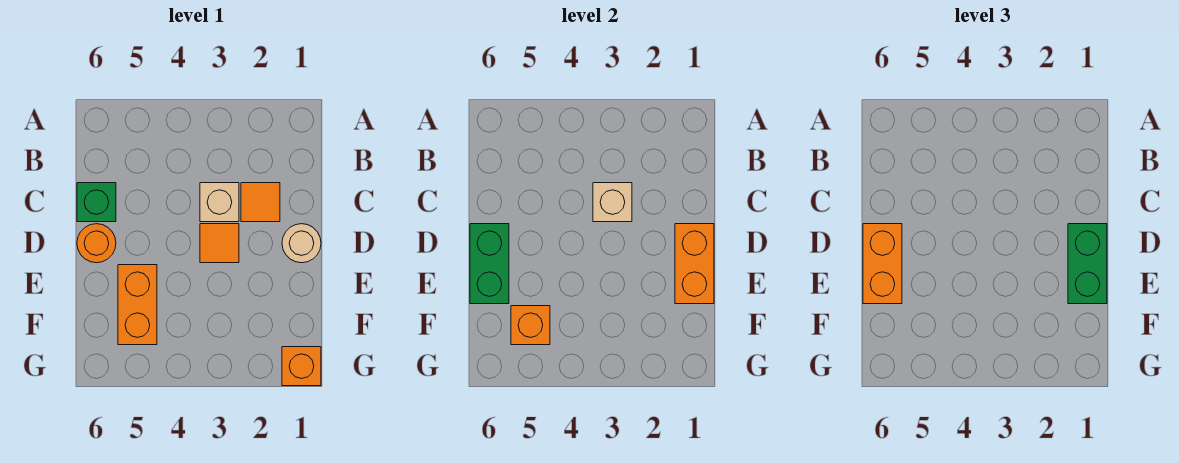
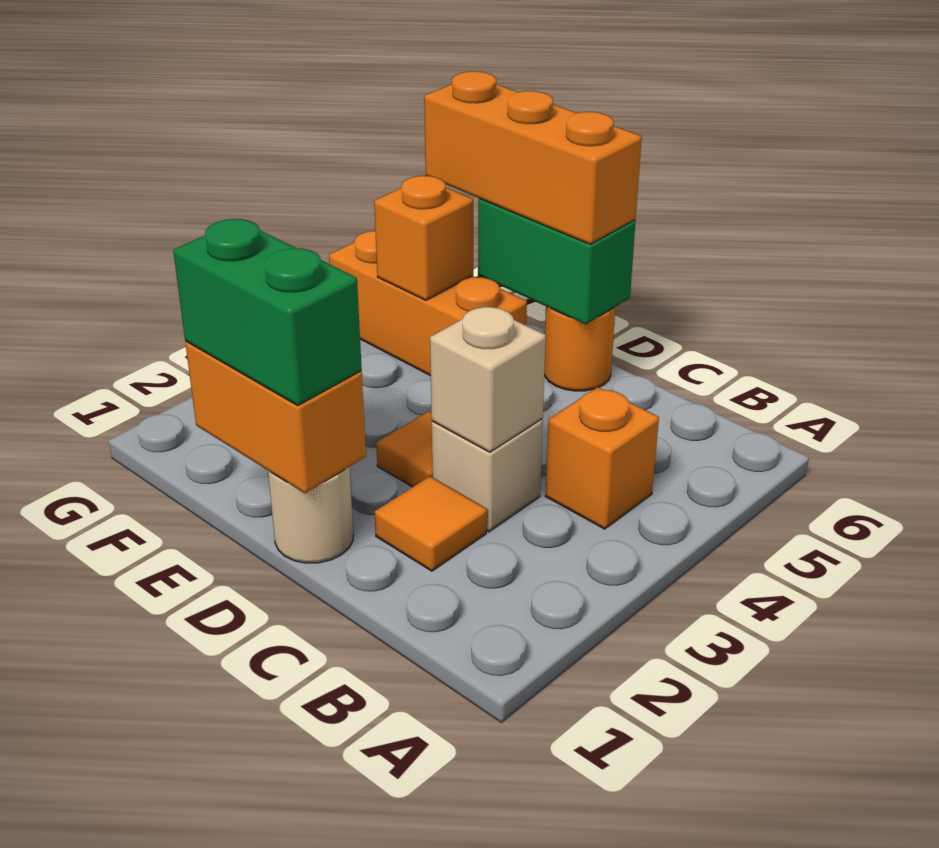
green 1x1 brick [77,183,116,222] -> none
orange 1x2 brick [863,224,902,304] -> orange 1x3 brick [424,71,642,244]
orange 1x2 brick [118,265,157,345] -> orange 1x3 brick [329,231,527,376]
orange 1x1 brick [282,347,321,386] -> orange 1x1 brick moved to [546,387,659,529]

